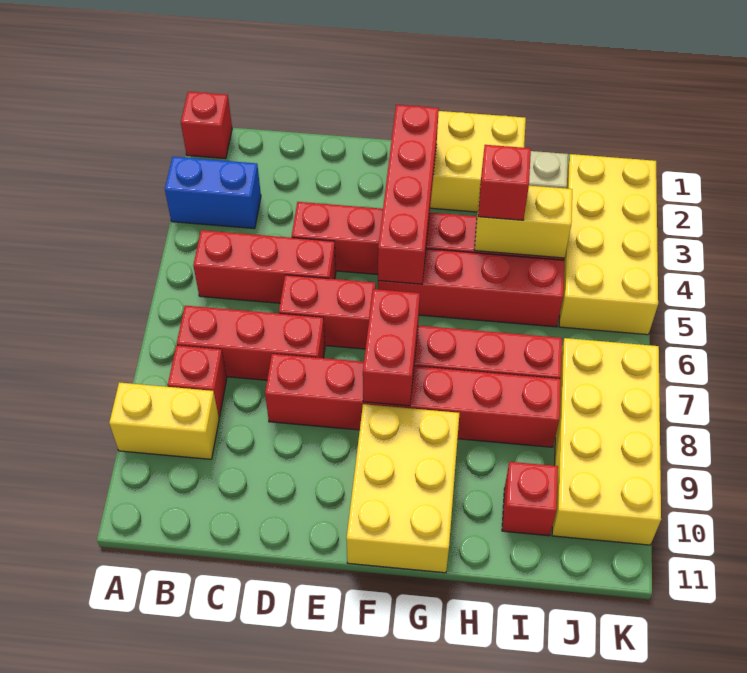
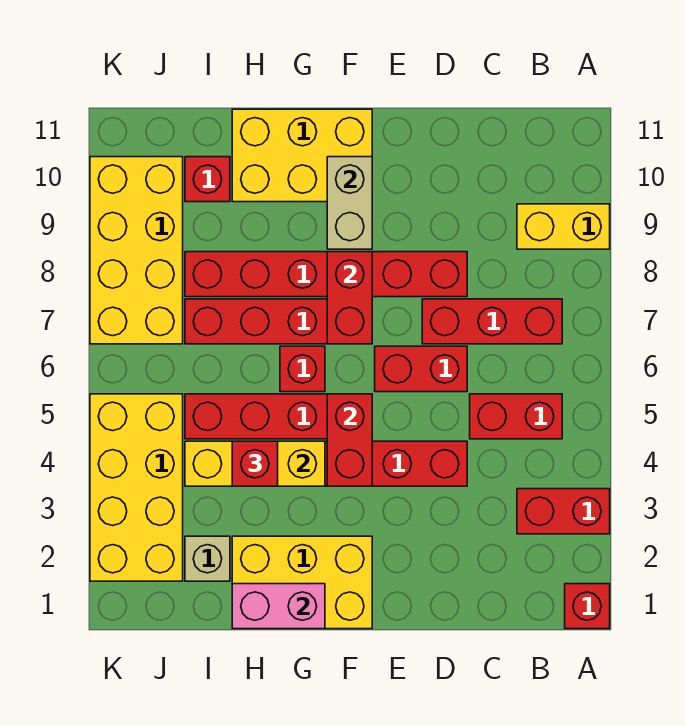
blue 1x2 brick [165,157,261,229] -> red 1x2 brick [517,489,610,534]
red 1x3 brick [193,230,336,303] -> red 1x2 brick [470,394,562,439]
red 1x1 brick [168,345,227,417] -> red 1x1 brick moved to [280,346,325,392]
red 1x4 brick [378,105,439,284] -> red 1x2 brick [327,394,372,486]
yellow 2x3 brick [346,404,459,573] -> yellow 2x3 brick turned to [232,109,372,202]
none -> tan 1x2 brick [327,157,372,249]
none -> pink 1x2 brick [232,584,325,629]
yellow 1x2 brick [474,186,572,258] -> yellow 1x3 brick [185,441,325,486]

